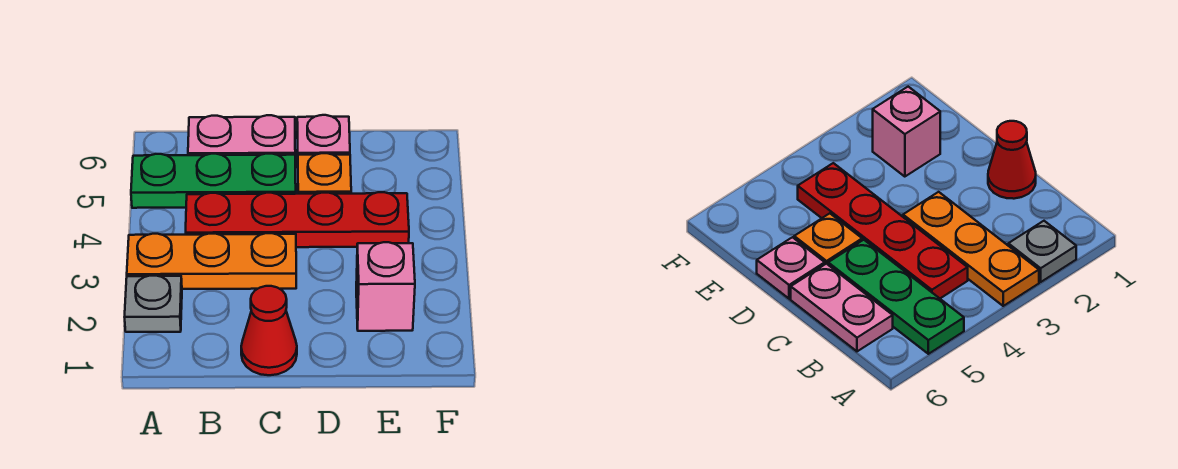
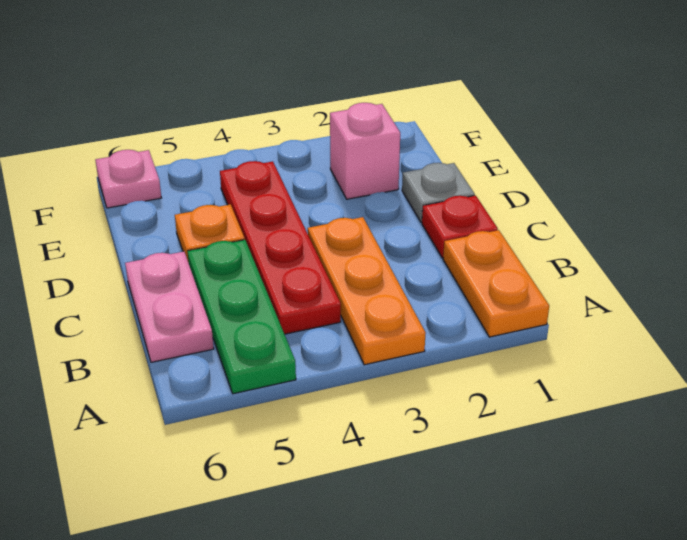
none -> orange 1x2 plate [443,230,549,337]
grey 1x1 plate [125,276,182,332] -> grey 1x1 plate moved to [402,163,475,222]
red 1x1 cone [241,286,297,375] -> red 1x1 plate [422,196,498,258]
pink 1x1 plate [297,115,350,155] -> pink 1x1 plate moved to [95,150,161,208]

